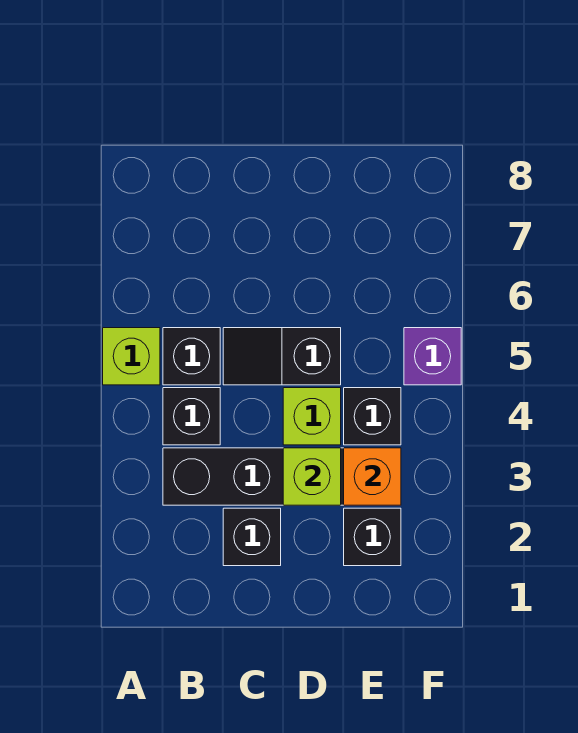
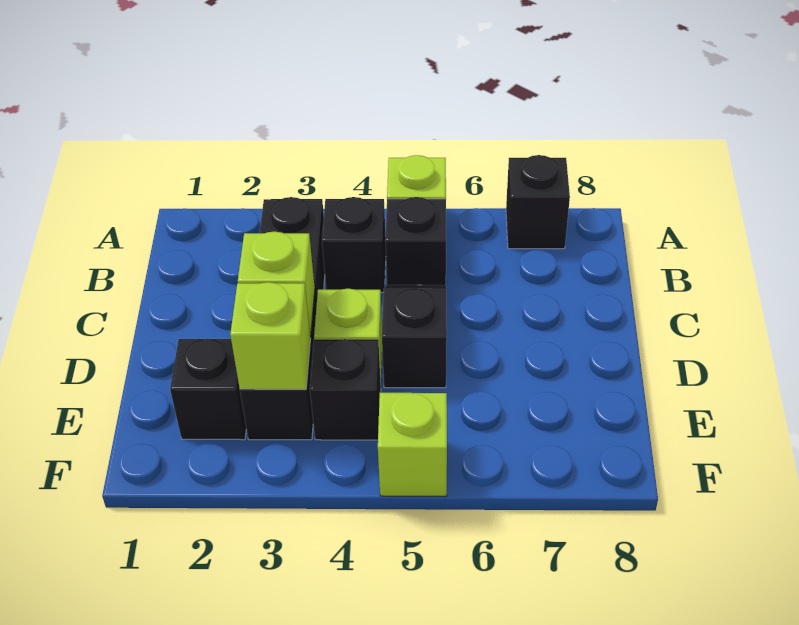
black 1x1 brick [223,508,281,566] -> black 1x1 brick moved to [506,155,570,249]
orange 1x1 brick [344,448,401,505] -> lime 1x1 brick [230,282,311,389]
purple 1x1 brick [404,328,461,385] -> lime 1x1 brick [378,393,447,497]

